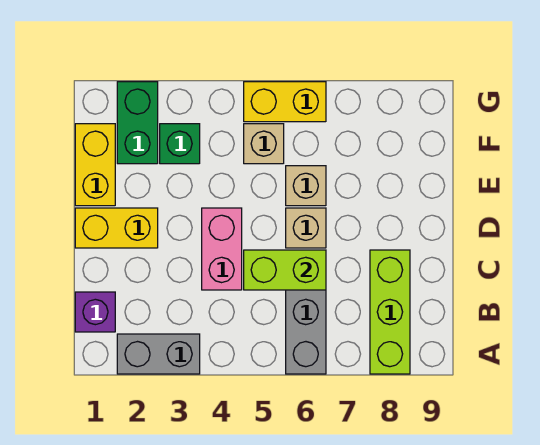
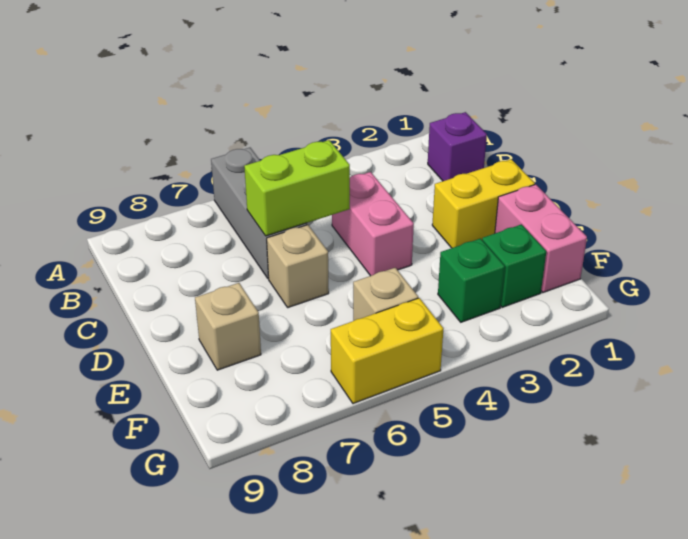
grey 1x2 brick [117,334,200,374] -> none
lime 1x3 brick [370,250,410,374] -> none
yellow 1x2 brick [75,124,115,206] -> pink 1x2 brick [495,184,587,293]
tan 1x1 brick [286,166,326,206] -> tan 1x1 brick moved to [195,283,261,370]
green 1x2 brick [117,82,158,164] -> green 1x1 brick [482,224,546,307]

